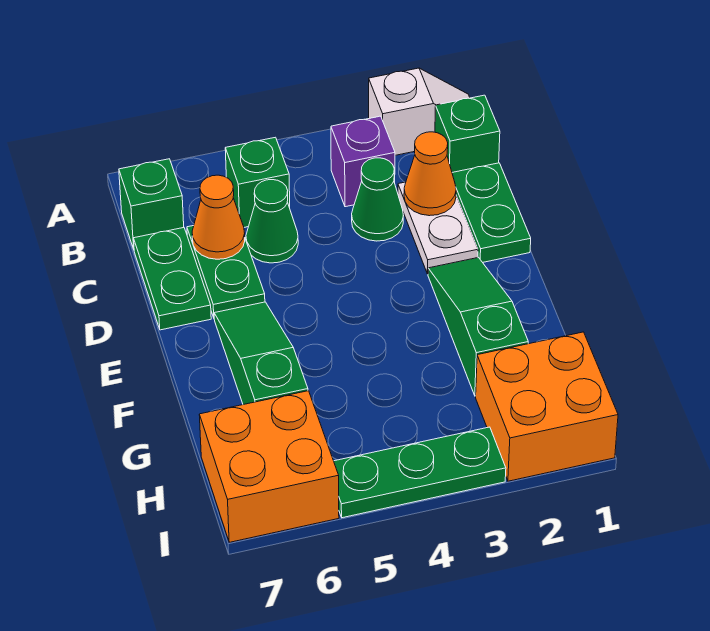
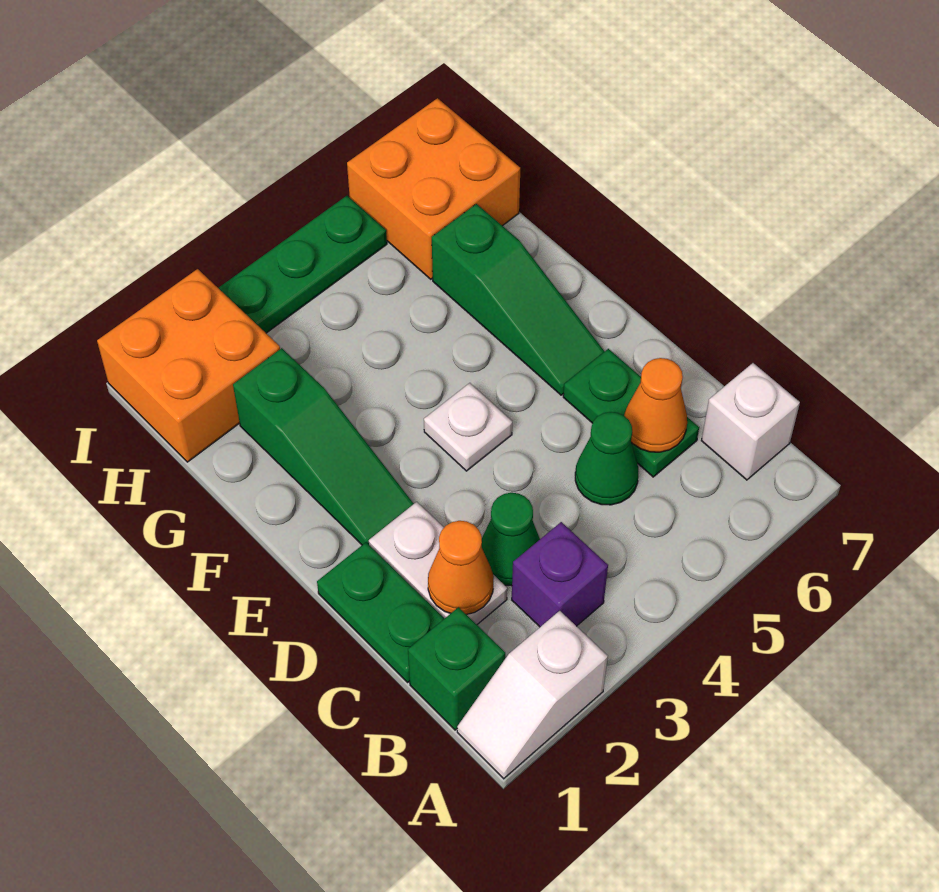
green 1x1 brick [225,137,290,227] -> none
green 1x1 brick [119,159,184,249] -> white 1x1 brick [701,363,800,480]
green 1x2 plate [134,228,211,330] -> none
none -> white 1x1 plate [424,383,512,471]

